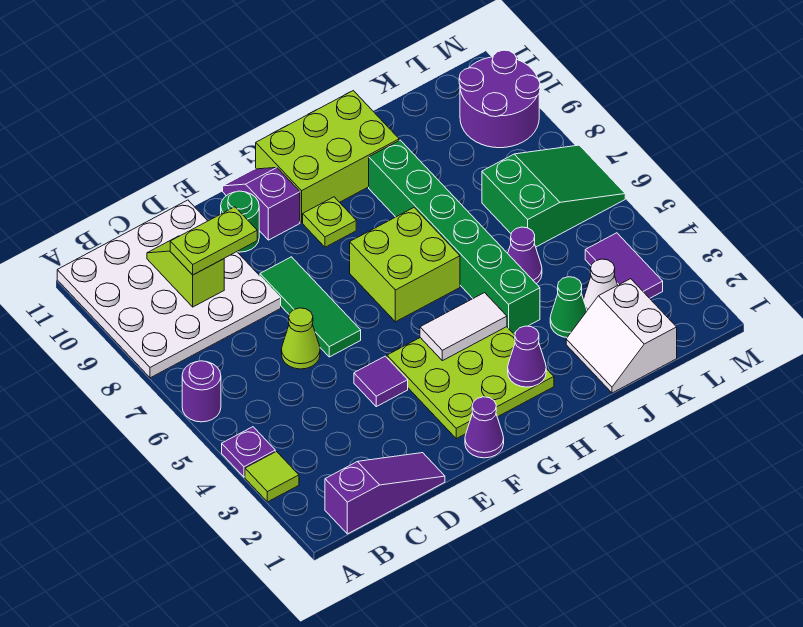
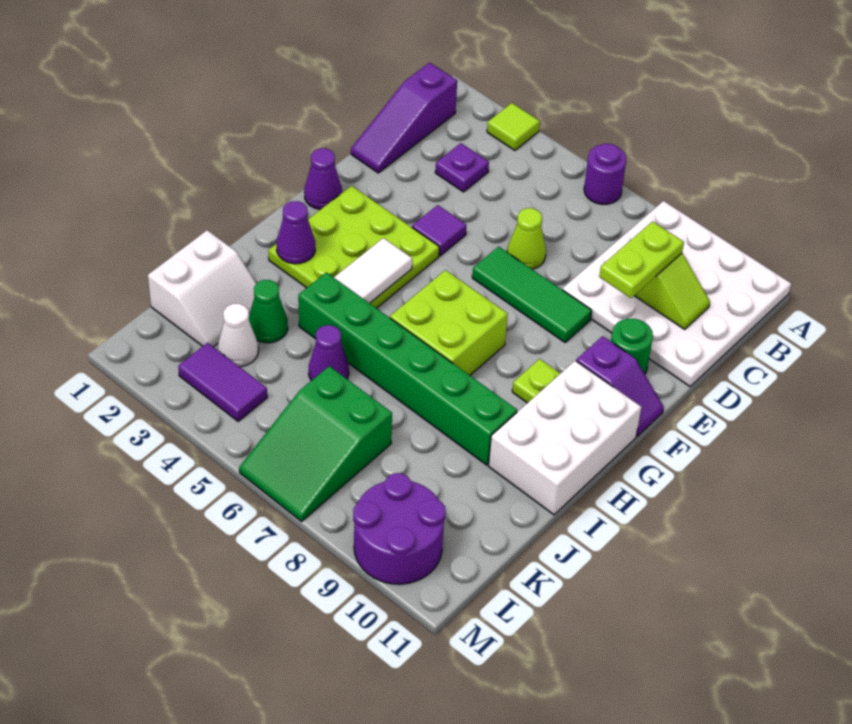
purple 1x1 plate [222,427,275,477] -> purple 1x1 plate moved to [435,143,489,192]
lime 2x3 brick [256,91,399,222] -> white 2x3 brick [489,361,641,515]
white 2x2 slope [566,279,677,393] -> white 2x2 slope turned to [148,230,256,347]

